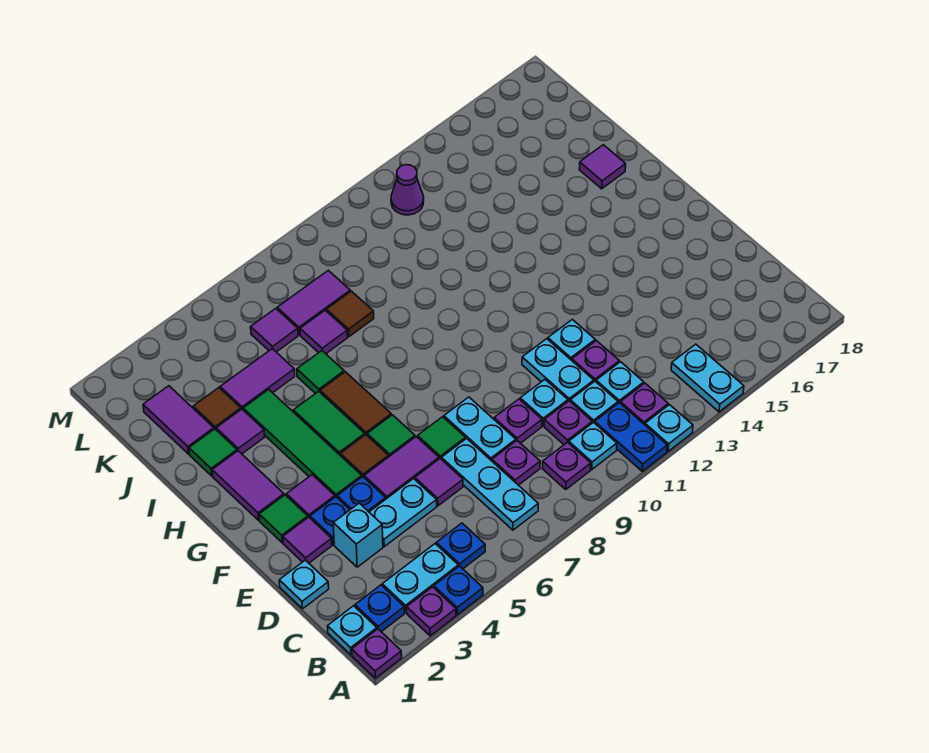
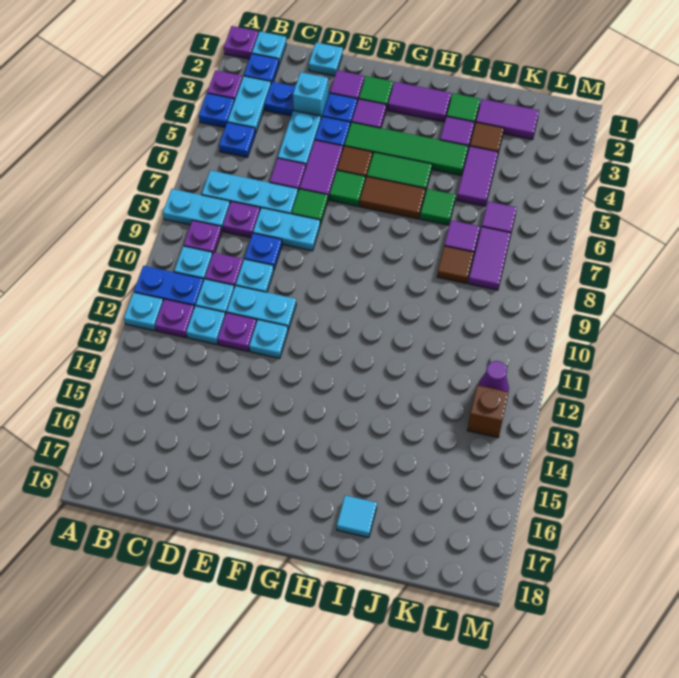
cyan 1x2 plate [671,344,744,412] -> cyan 1x2 plate moved to [163,189,230,231]
none -> blue 1x1 plate [265,82,295,116]
purple 1x1 plate [494,399,542,443] -> blue 1x1 plate [245,233,282,269]
purple 1x1 tile [579,145,626,189] -> cyan 1x1 tile [337,495,377,538]
none -> brown 1x1 brick [467,385,509,438]

